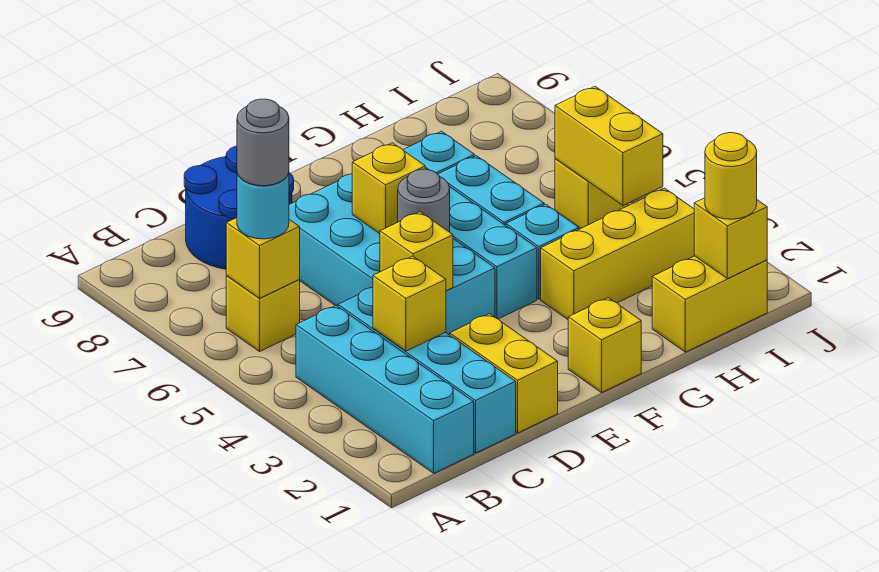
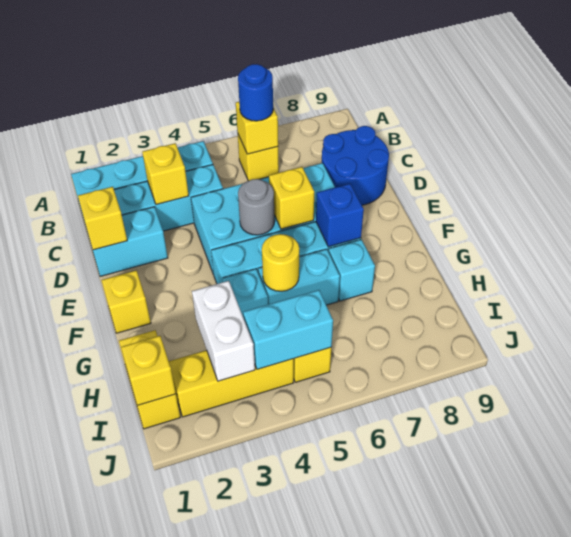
cyan 1x1 round brick [237,173,289,239] -> blue 1x1 round brick [238,64,273,121]
grey 1x1 round brick [237,99,289,186] -> none
yellow 1x2 brick [450,314,558,433] -> cyan 1x2 brick [91,207,168,276]
yellow 1x1 brick [380,212,453,291] -> yellow 1x1 brick moved to [78,187,127,250]
none -> blue 1x1 brick [316,184,364,247]
yellow 1x3 brick [541,188,694,319] -> yellow 1x3 brick turned to [169,350,294,417]
none -> white 1x2 brick [192,281,255,381]
yellow 1x1 round brick [705,133,757,219] -> yellow 1x1 round brick moved to [262,234,299,291]
yellow 1x2 brick [555,86,663,205] -> cyan 1x2 brick [243,290,333,369]

